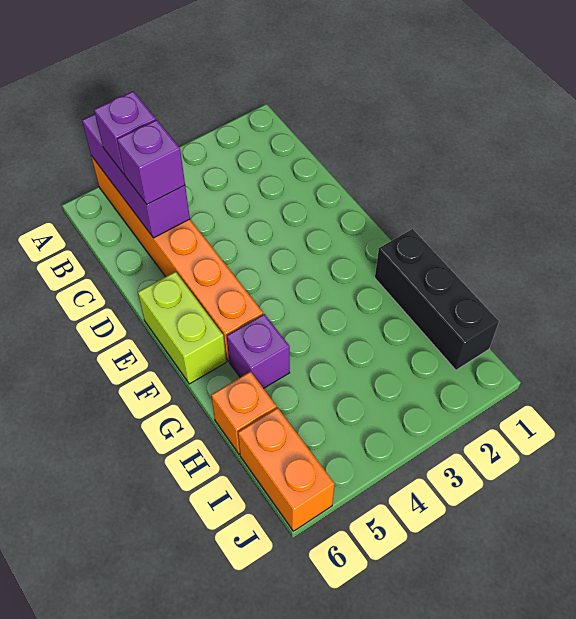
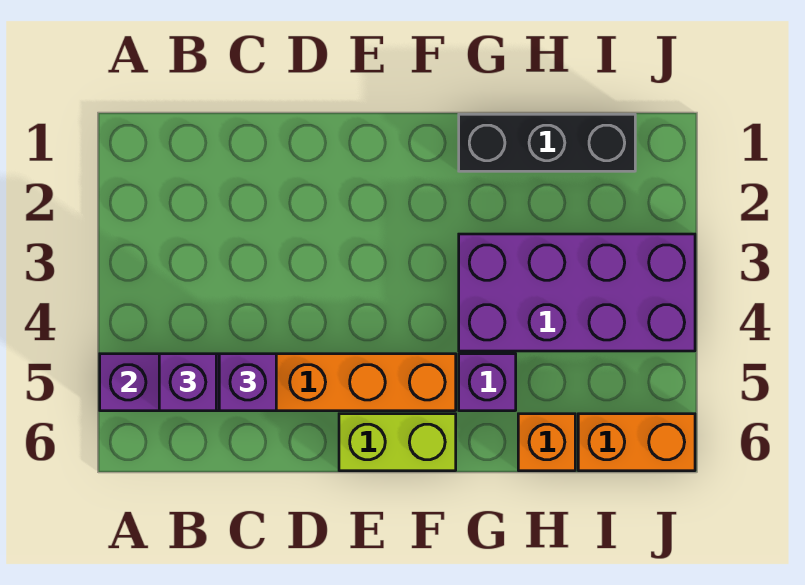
none -> purple 2x4 brick [459,234,695,351]

